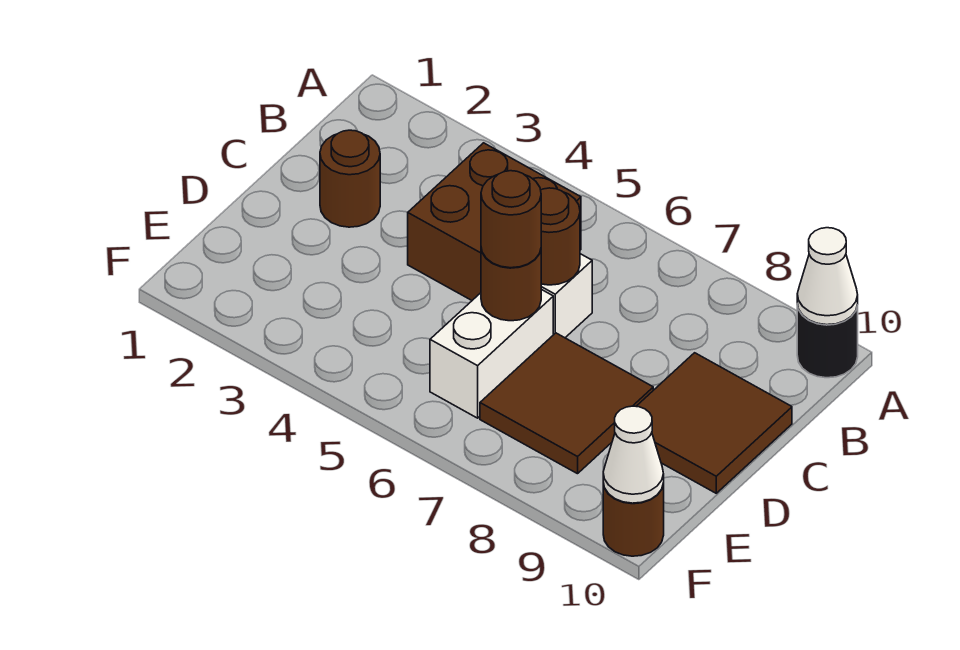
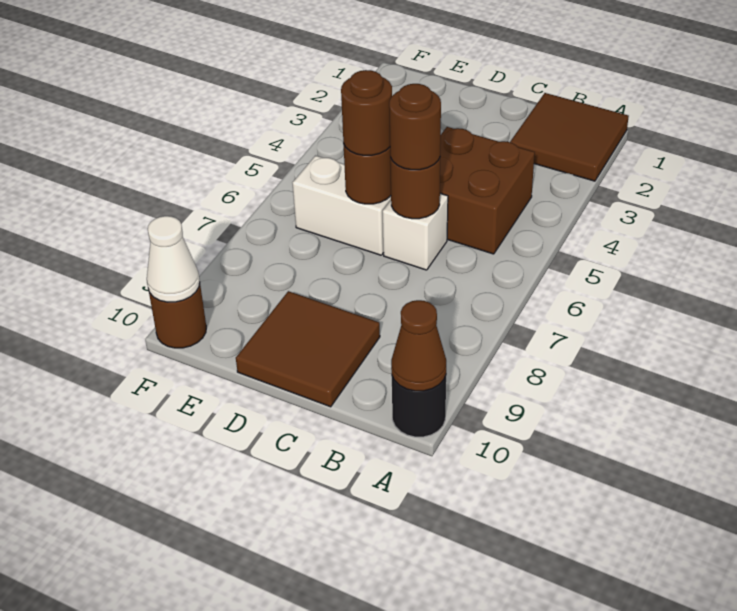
white 1x1 cone [797,228,858,325] -> brown 1x1 cone [391,300,446,391]
brown 1x1 round brick [320,130,380,227] -> brown 1x1 round brick moved to [389,84,441,170]
brown 2x2 tile [480,333,653,474] -> brown 2x2 tile moved to [510,93,629,181]

